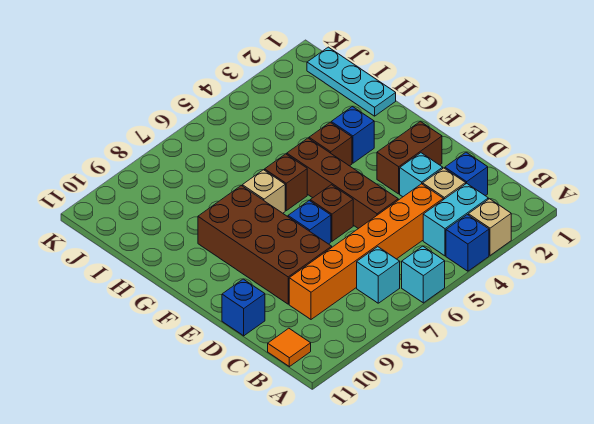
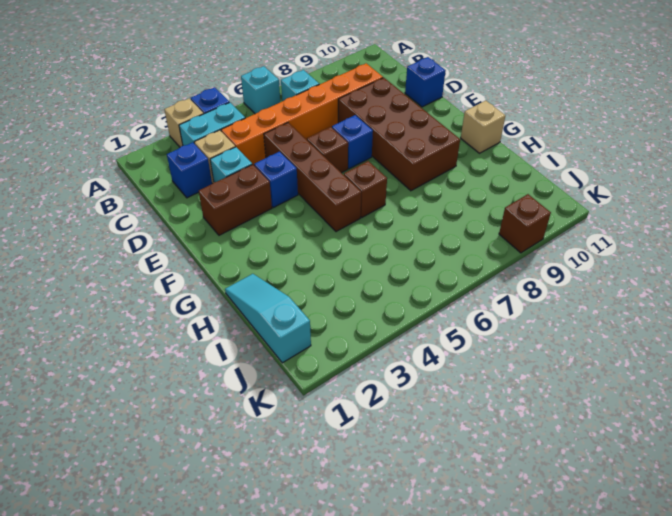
orange 1x1 tile [268,328,311,367] -> none
blue 1x1 brick [331,106,374,163] -> blue 1x1 brick moved to [254,152,298,208]
brown 1x1 brick [309,122,352,166] -> brown 1x1 brick moved to [499,194,551,253]
tan 1x1 brick [242,170,285,213] -> tan 1x1 brick moved to [461,101,505,153]
cyan 1x3 plate [307,47,396,116] -> cyan 1x3 slope [225,274,311,363]

